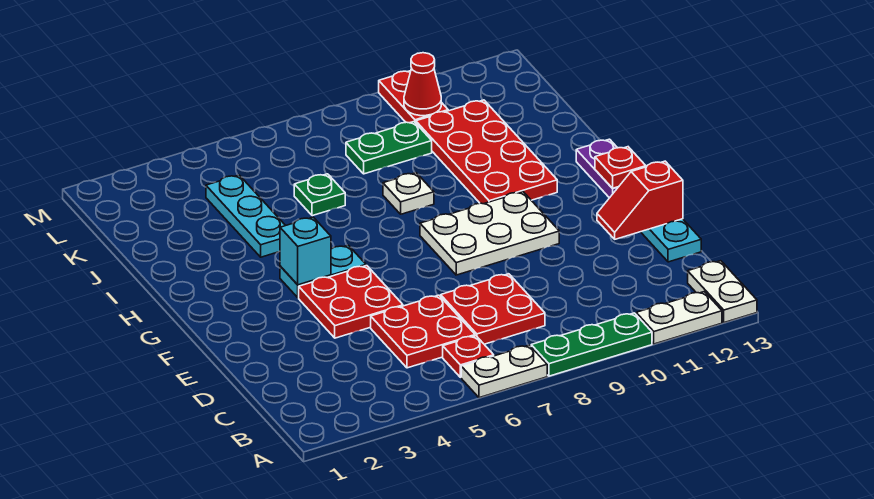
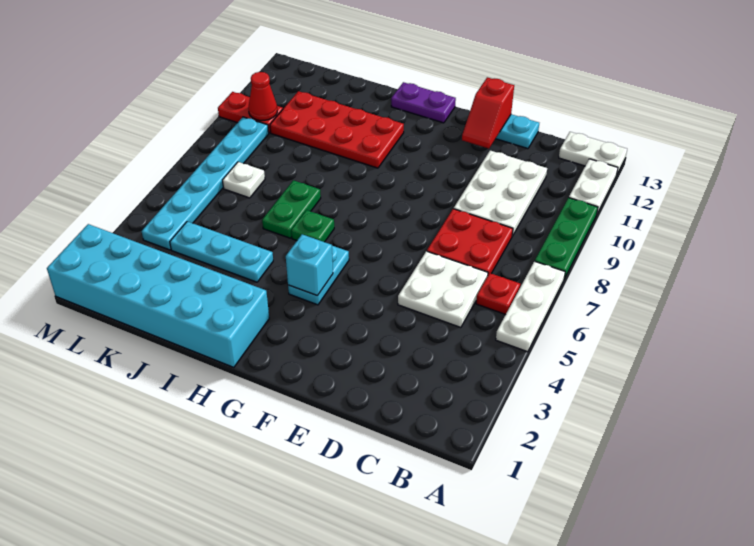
white 1x2 plate [461,345,547,398] -> white 1x3 plate [496,261,565,352]
red 2x2 plate [371,295,475,368] -> white 2x2 plate [398,251,488,328]
red 2x2 plate [299,266,403,338] -> none
white 2x3 plate [420,192,559,275] -> white 2x3 plate moved to [454,151,547,236]
red 1x1 plate [595,147,646,188] -> none
none -> cyan 2x6 brick [47,224,269,367]
white 1x1 plate [383,173,434,214] -> white 1x1 plate moved to [223,162,265,198]
green 1x1 plate [294,174,345,216] -> green 1x1 plate moved to [291,210,334,242]
green 1x2 plate [346,122,432,174] -> green 1x2 plate moved to [262,180,321,238]
none -> cyan 1x6 plate [142,117,269,250]

